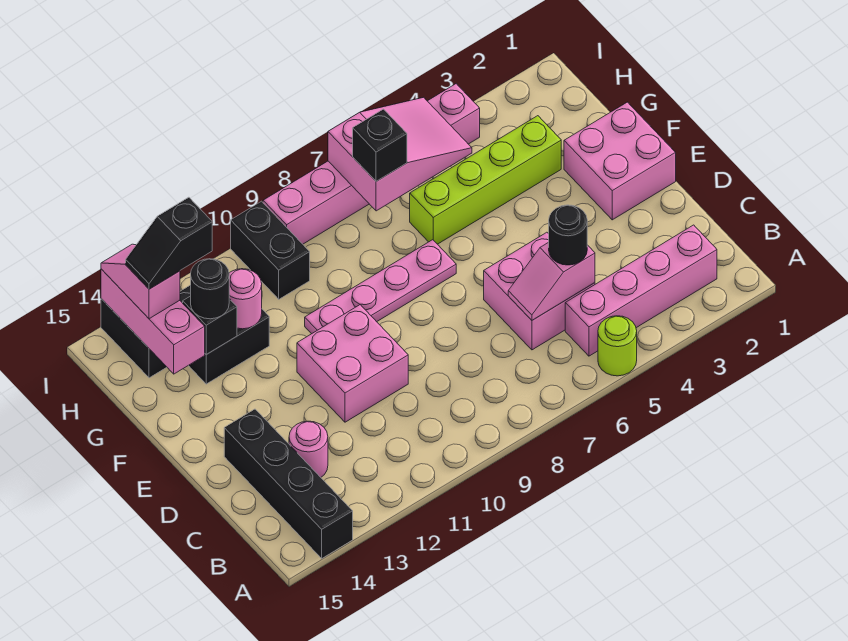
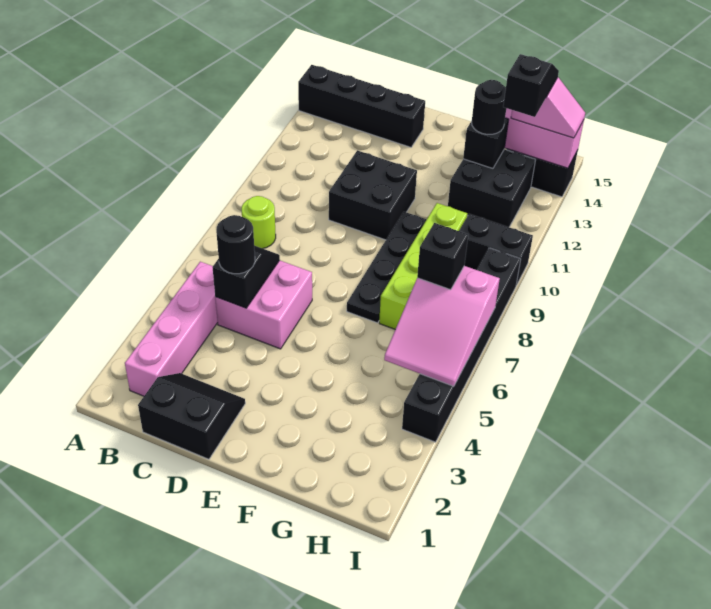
lime 1x1 round brick [598,316,637,376] -> lime 1x1 round brick moved to [242,196,276,249]
none -> black 2x2 slope [138,373,245,459]
pink 1x2 slope [508,242,595,320] -> black 1x2 slope [212,246,280,308]
pink 1x1 round brick [289,421,328,477] -> none
pink 2x2 brick [297,305,408,422] -> black 2x2 brick [329,150,417,240]
pink 2x2 brick [564,102,676,220] -> none
pink 1x4 plate [305,240,456,334] -> black 1x4 plate [347,212,427,323]
lime 1x4 brick [410,116,561,244] -> lime 1x4 brick moved to [379,203,467,329]
pink 1x1 round brick [229,269,262,329] -> none
pink 1x6 brick [263,84,480,244] -> black 1x6 brick [402,248,521,442]

